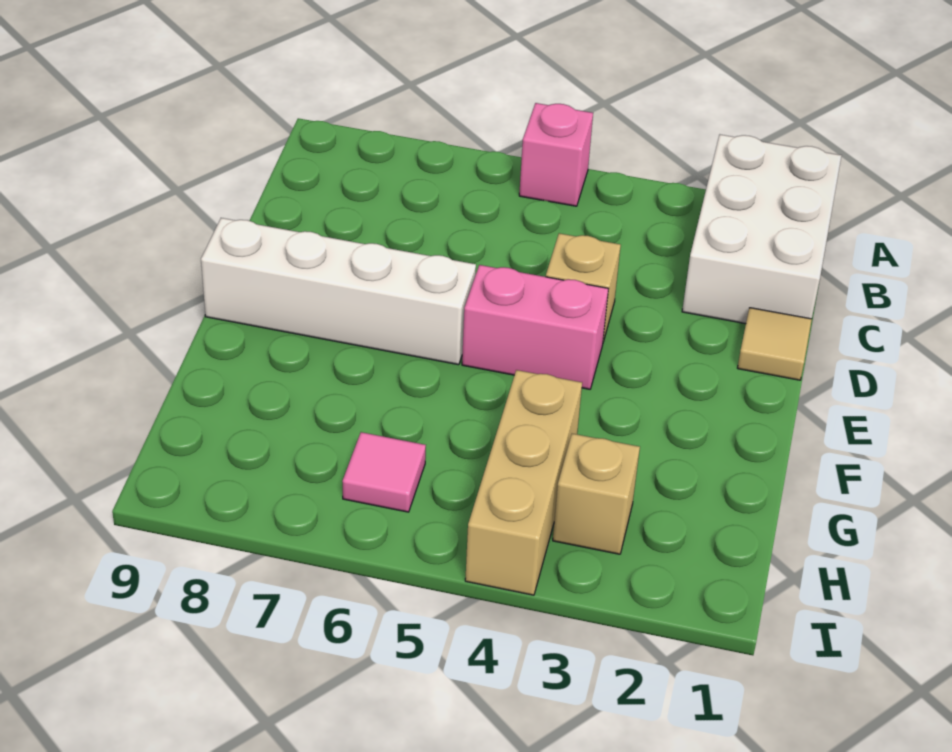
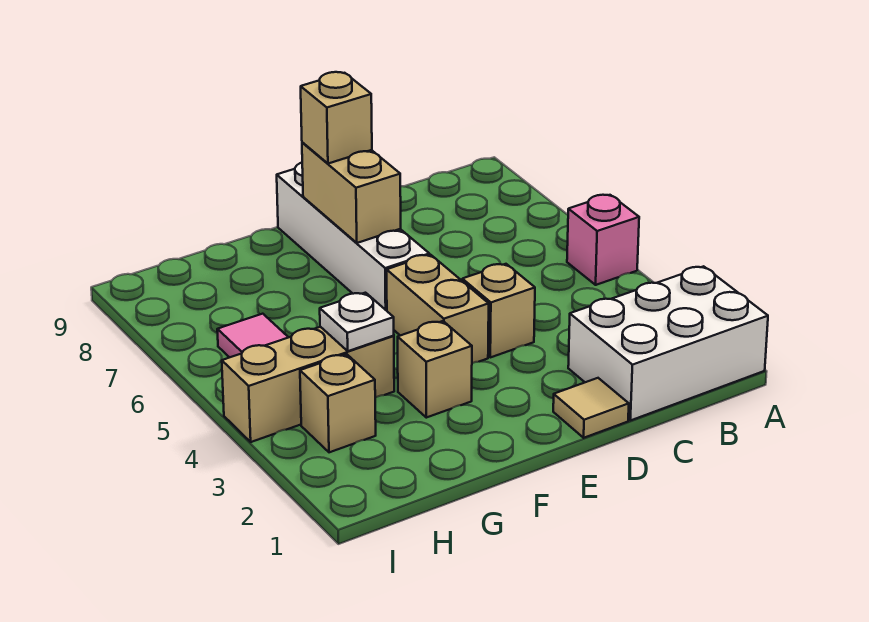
pink 1x2 brick [462,265,608,389] -> tan 1x2 brick [387,255,489,363]
none -> tan 1x2 brick [302,142,401,243]
none -> tan 1x1 brick [301,72,372,164]
none -> tan 1x1 brick [398,321,472,418]
none -> white 1x1 plate [320,293,394,351]

